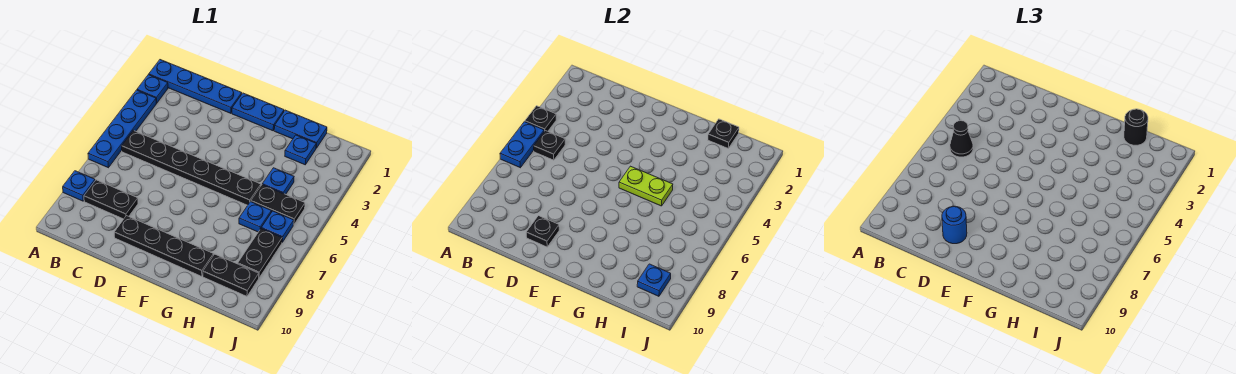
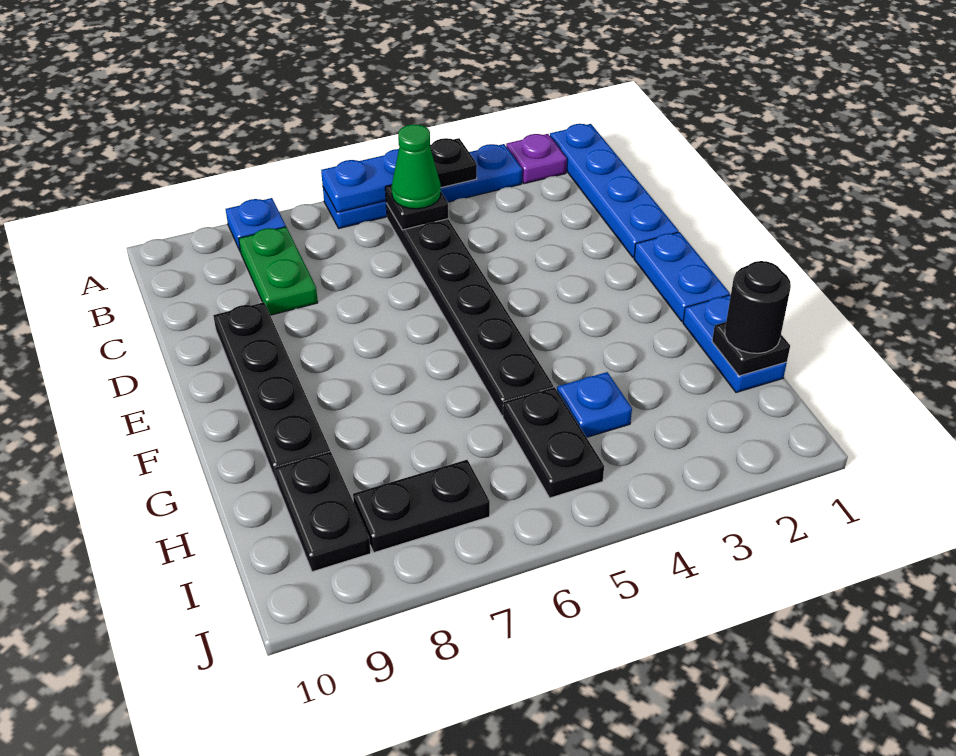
blue 1x1 plate [137,75,168,103] -> purple 1x1 plate [506,134,567,184]
black 1x1 cone [950,121,973,157] -> green 1x1 cone [391,124,441,209]
black 1x2 plate [84,180,138,219] -> green 1x2 plate [239,227,318,315]
black 1x1 plate [526,216,559,247] -> none
blue 1x1 round brick [942,206,967,244] -> none
lime 1x2 plate [619,166,673,206] -> none
blue 1x1 plate [285,135,316,165] -> none
blue 1x1 plate [239,202,271,232] -> none
blue 1x1 plate [261,211,294,242] -> none
blue 1x1 plate [637,264,671,296] -> none

